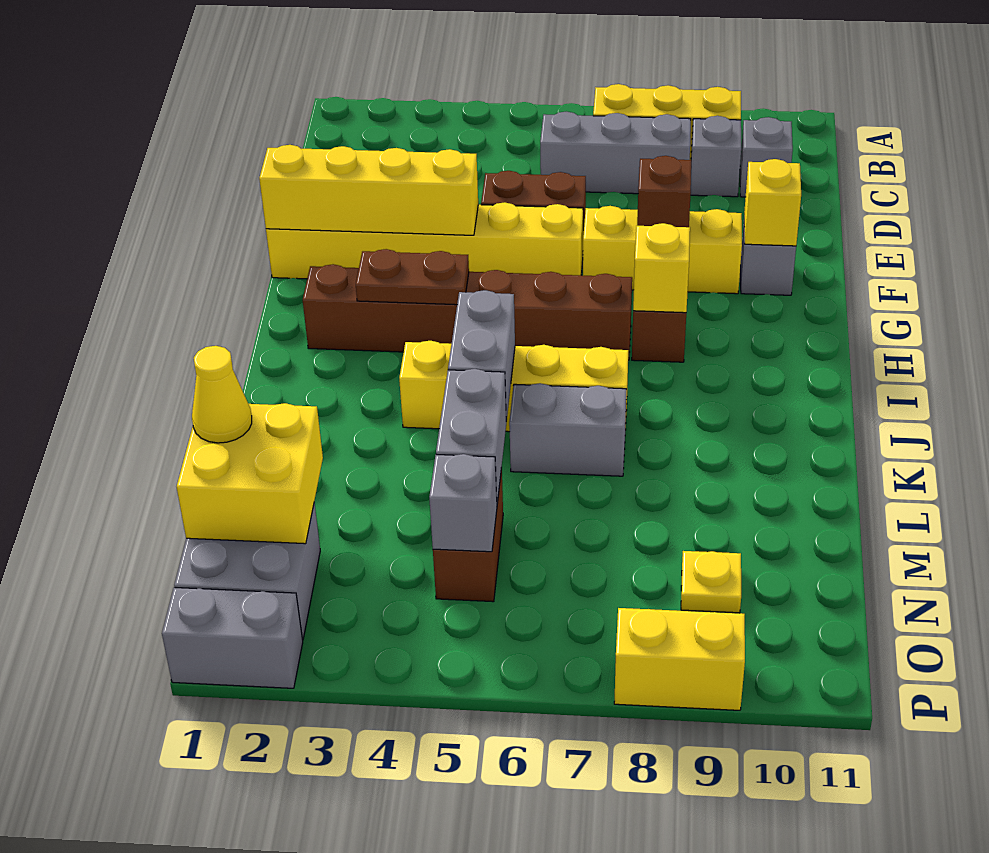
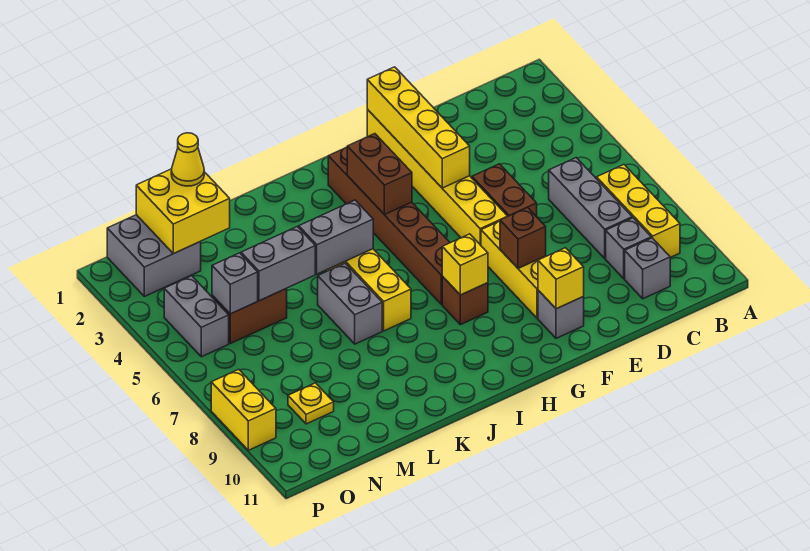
brown 1x2 plate [356,249,469,305] -> brown 1x2 brick [347,134,412,215]
grey 1x2 brick [162,587,303,688] -> grey 1x2 brick moved to [164,276,229,357]

